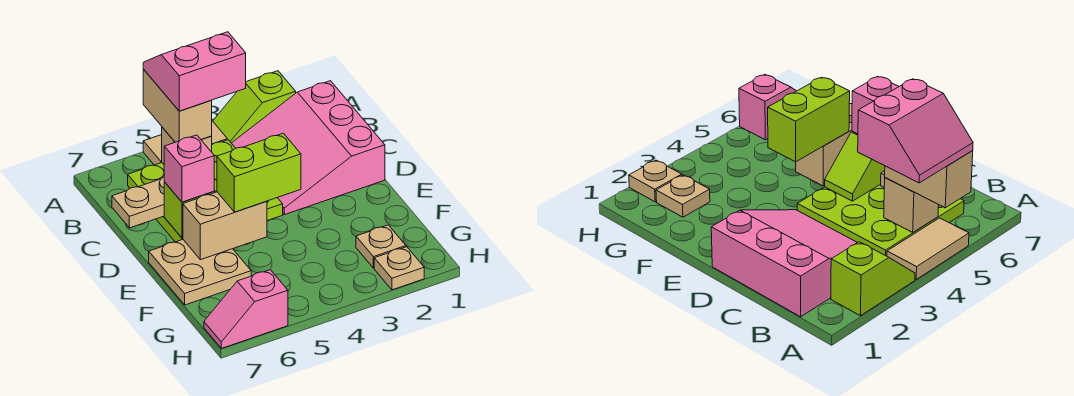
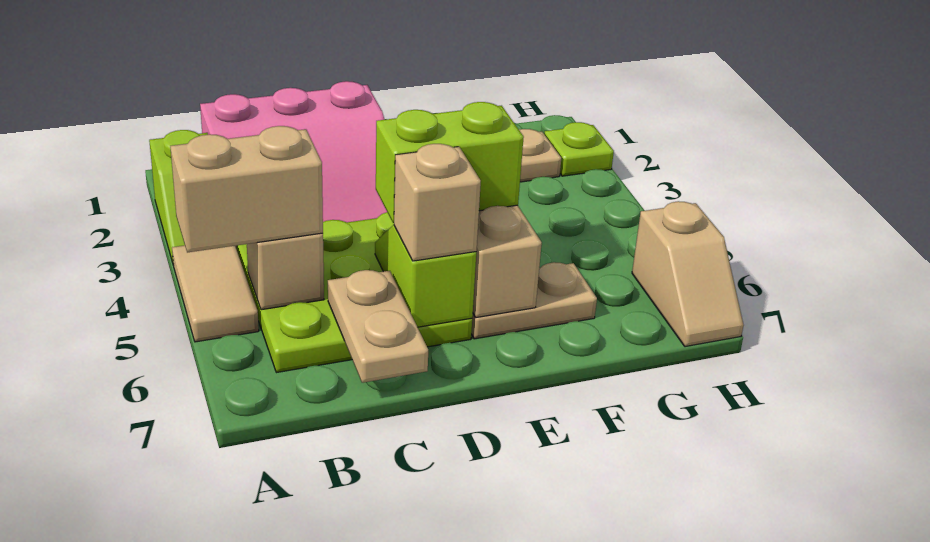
pink 2x2 slope [143,32,246,111] -> none
pink 1x1 brick [164,135,214,202] -> tan 1x1 brick [394,144,481,261]
lime 1x2 brick [217,133,301,212] -> lime 1x2 brick turned to [376,102,524,223]
tan 2x2 plate [149,240,251,305] -> tan 1x2 plate [471,262,597,339]
tan 1x1 plate [374,247,424,290] -> lime 1x1 plate [544,122,614,176]
pink 1x2 slope [204,270,288,348] -> tan 1x2 slope [632,201,744,347]

